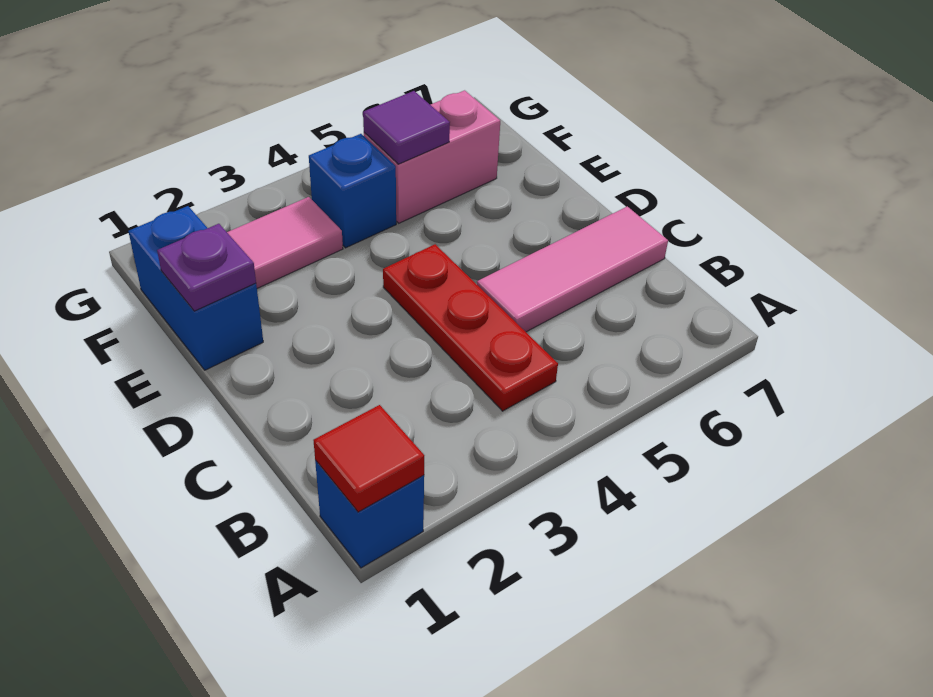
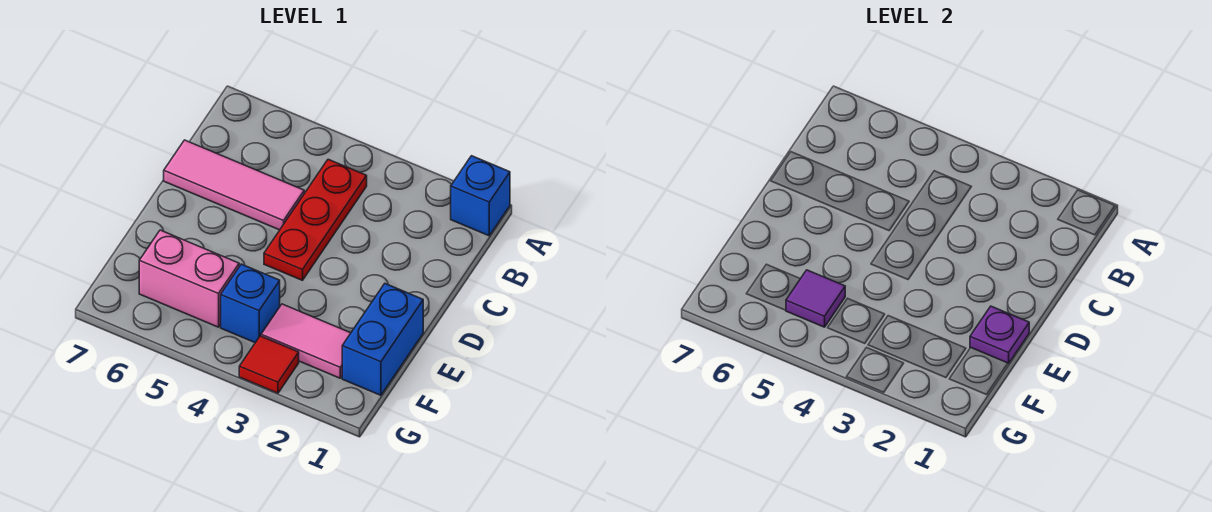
red 1x1 tile [313,405,424,512] -> red 1x1 tile moved to [239,336,299,393]

